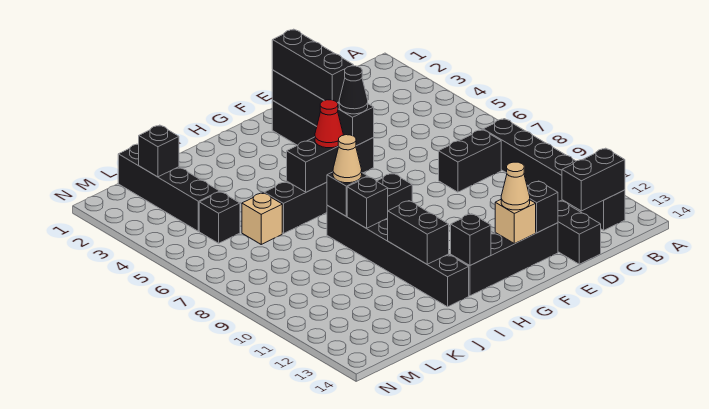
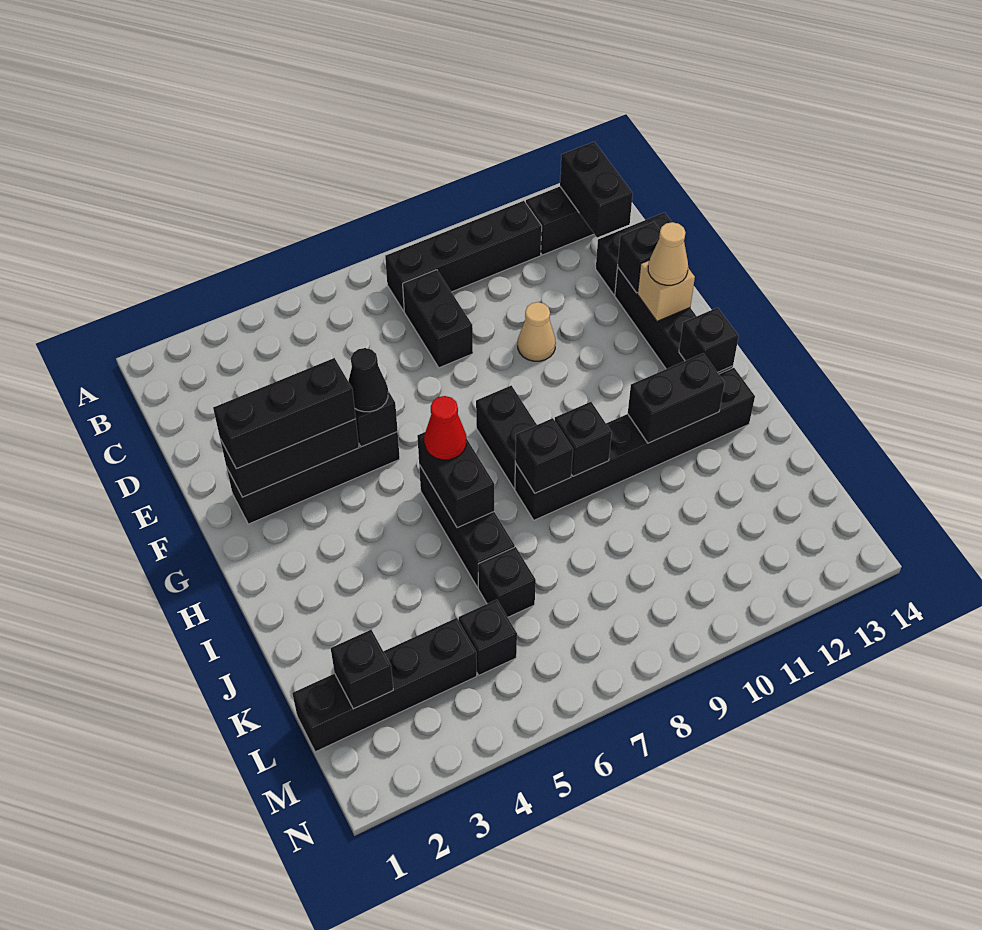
tan 1x1 cone [333,135,362,183] -> tan 1x1 cone moved to [518,302,556,361]
tan 1x1 brick [242,193,282,244] -> black 1x1 brick [478,547,536,617]

